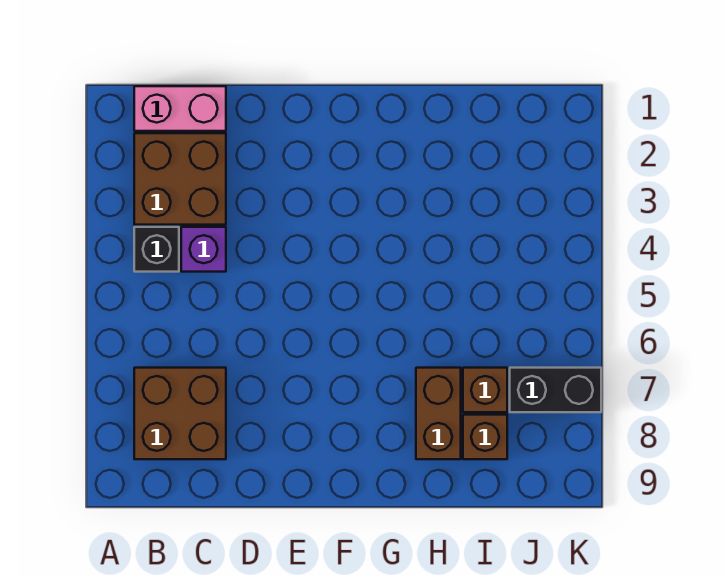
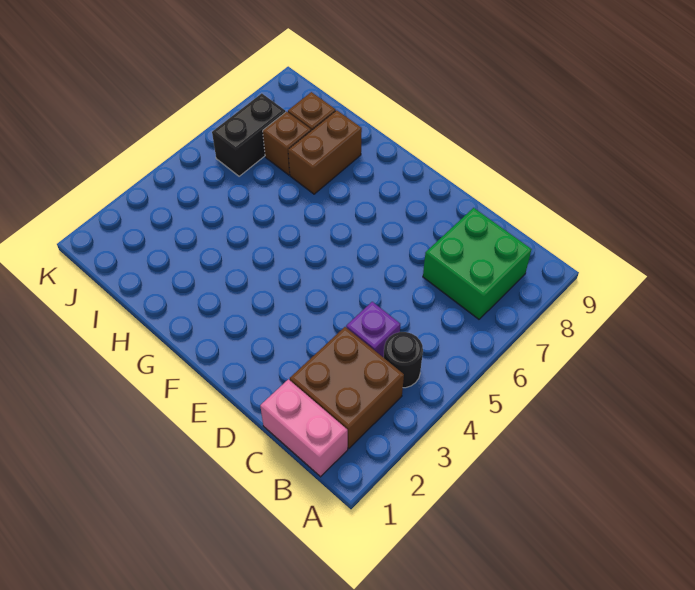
black 1x1 brick [134,227,179,272] -> black 1x1 round brick [384,332,423,388]
brown 2x2 brick [134,368,226,459] -> green 2x2 brick [423,208,532,319]
black 1x2 brick [510,368,601,412] -> black 1x2 brick turned to [212,93,286,176]

